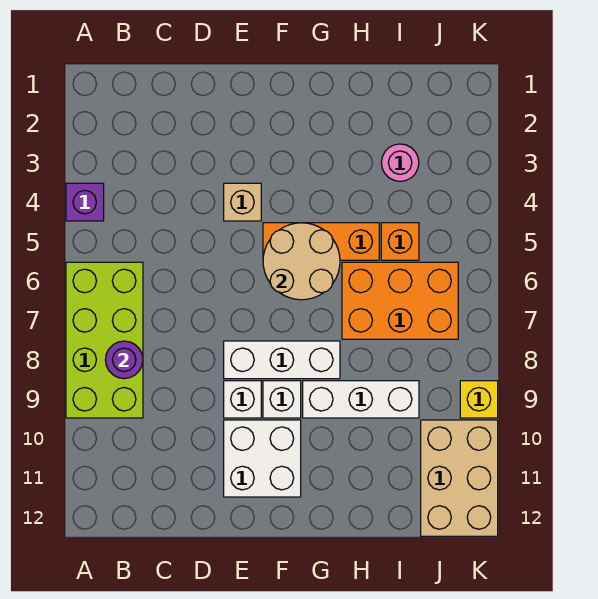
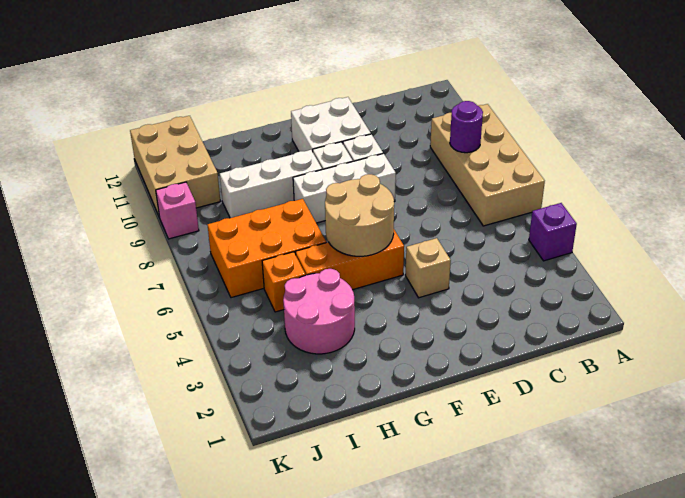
lime 2x4 brick [66,262,143,418] -> tan 2x4 brick [430,104,545,226]
pink 1x1 round brick [381,144,419,181] -> pink 2x2 round brick [283,269,355,354]
yellow 1x1 brick [460,381,498,418] -> pink 1x1 brick [156,182,199,239]

